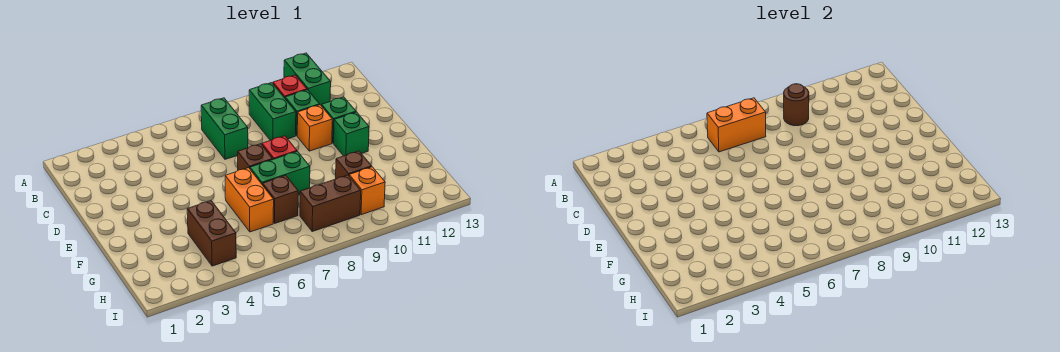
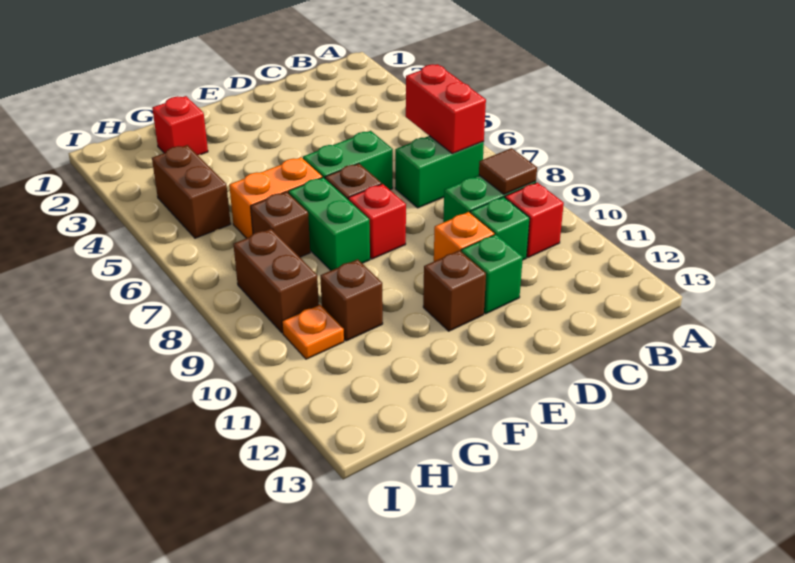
green 1x2 brick [284,53,331,105] -> green 1x2 brick moved to [303,131,393,190]
orange 1x2 brick [707,98,766,152] -> red 1x2 brick [406,64,486,154]
brown 1x1 round brick [784,84,809,126] -> brown 1x1 tile [479,148,537,195]
green 1x1 brick [334,112,369,156] -> brown 1x1 brick [423,250,486,331]
none -> red 1x1 brick [152,96,208,155]
brown 1x2 brick [187,201,236,266] -> brown 1x2 brick turned to [152,145,231,238]
orange 1x1 brick [349,167,385,215] -> orange 1x1 plate [282,304,344,359]

